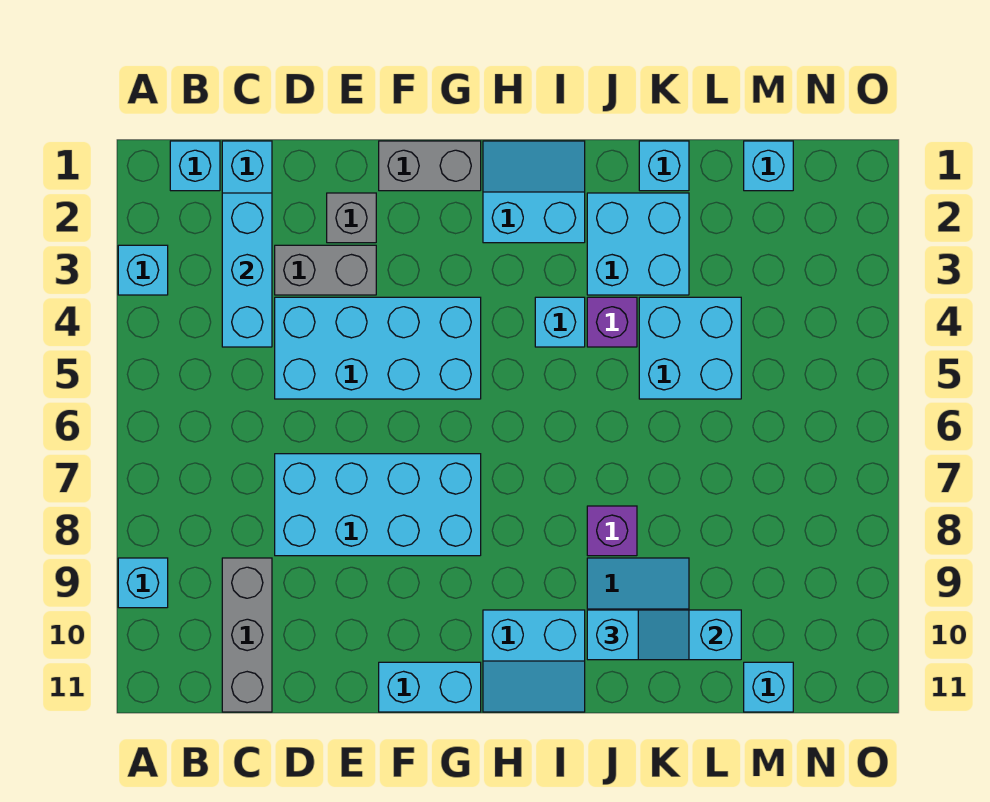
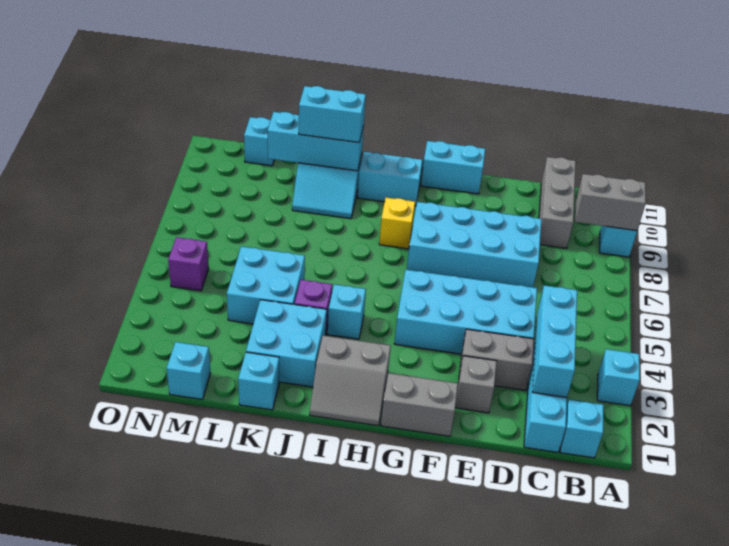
none -> grey 1x2 brick [575,174,646,231]
cyan 2x2 slope [483,141,585,243] -> grey 2x2 slope [310,336,391,426]
none -> yellow 1x1 brick [379,198,415,249]
purple 1x1 brick [587,506,637,556] -> purple 1x1 brick moved to [168,237,209,291]
cyan 1x2 slope [587,610,689,660] -> cyan 1x2 brick [299,86,366,142]

